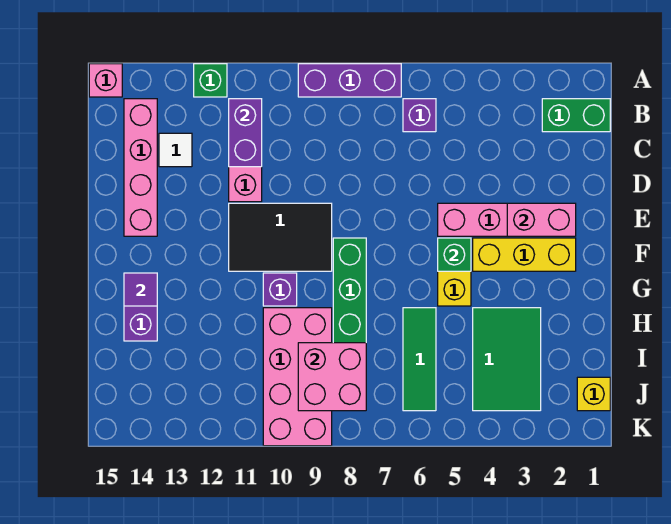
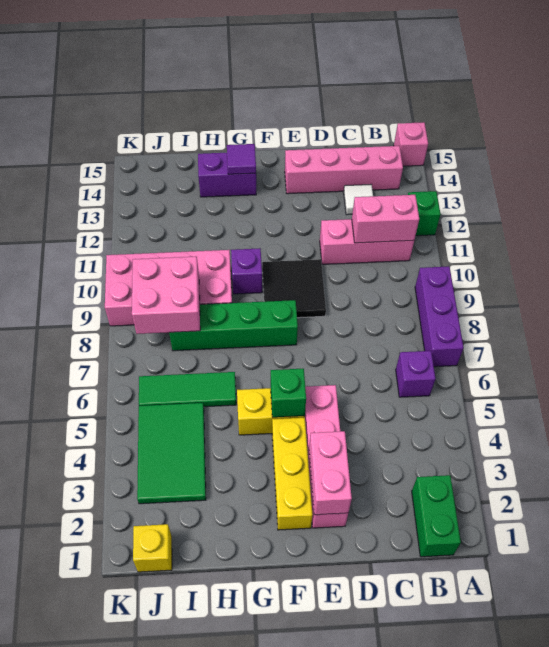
purple 1x2 brick [229,99,262,167] -> pink 1x2 brick [352,195,419,243]
black 2x3 tile [229,203,332,271] -> black 2x2 tile [262,259,326,318]
green 2x3 tile [473,308,541,411] -> green 2x3 tile turned to [137,403,206,504]

